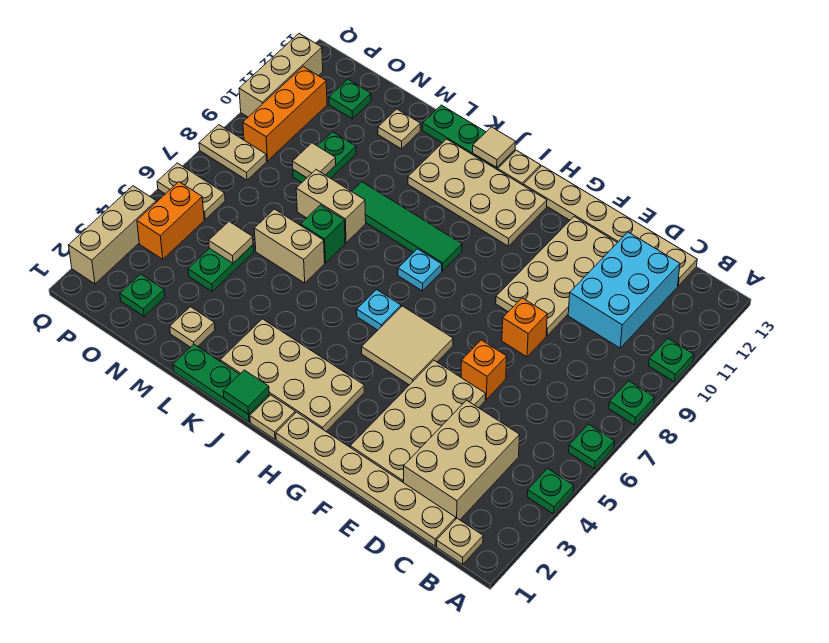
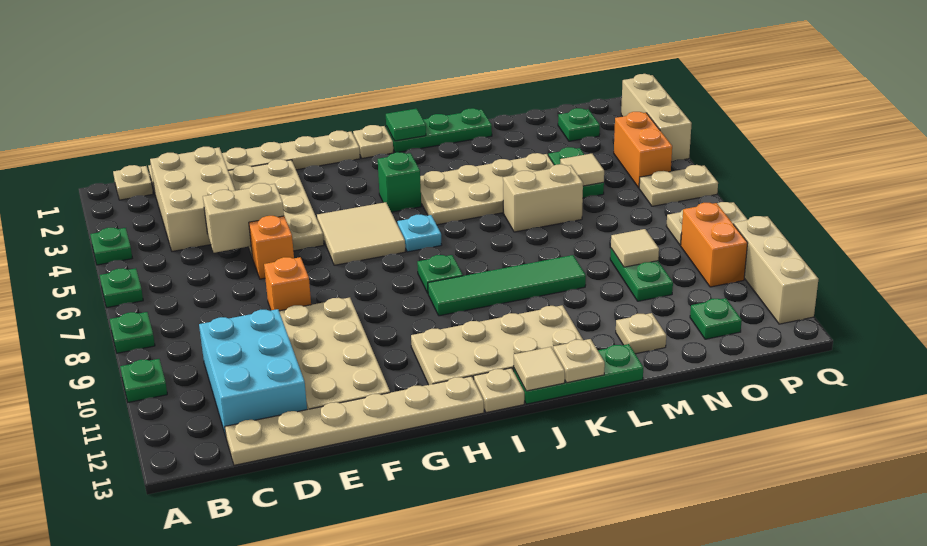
tan 2x4 plate [220,319,364,431] -> tan 2x4 plate moved to [420,153,554,225]
cyan 1x1 plate [398,249,442,291] -> green 1x1 plate [417,255,463,293]
green 1x1 brick [301,205,345,263] -> green 1x1 brick moved to [378,152,421,212]
tan 1x2 brick [296,170,366,243] -> tan 1x2 brick moved to [203,183,284,253]
tan 1x1 plate [170,307,215,347] -> tan 1x1 plate moved to [553,339,605,383]
orange 1x3 brick [243,67,327,161] -> orange 1x2 brick [681,203,748,287]

